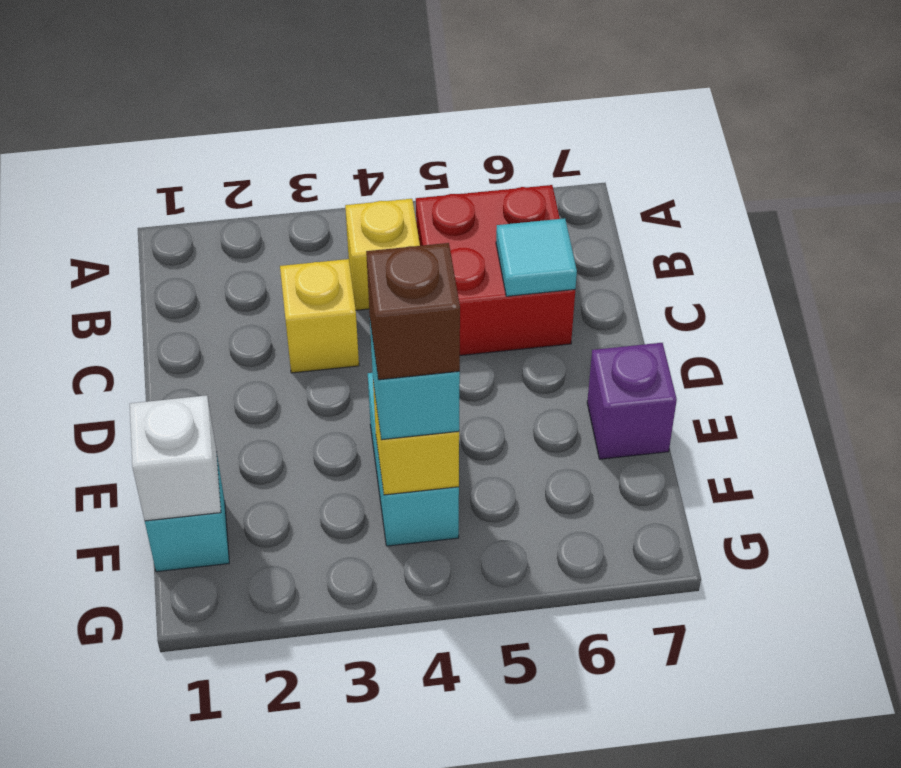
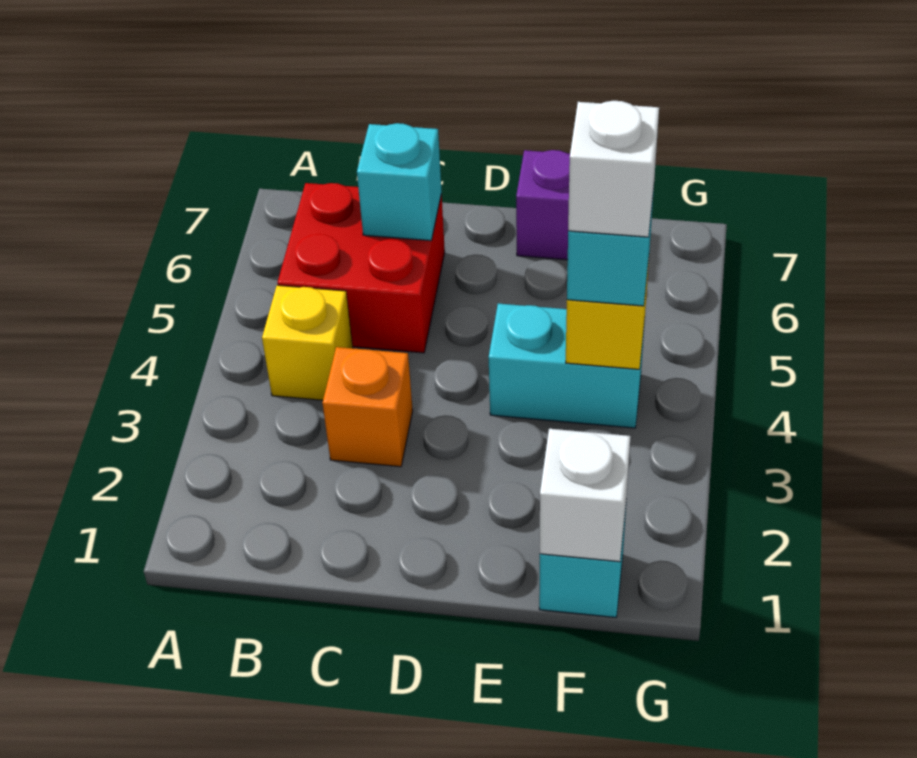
yellow 1x1 brick [280,259,359,373] -> orange 1x1 brick [323,347,413,467]
cyan 1x1 tile [496,218,577,296] -> cyan 1x1 brick [357,123,442,241]
brown 1x1 brick [366,243,460,380] -> white 1x1 brick [568,101,659,237]

